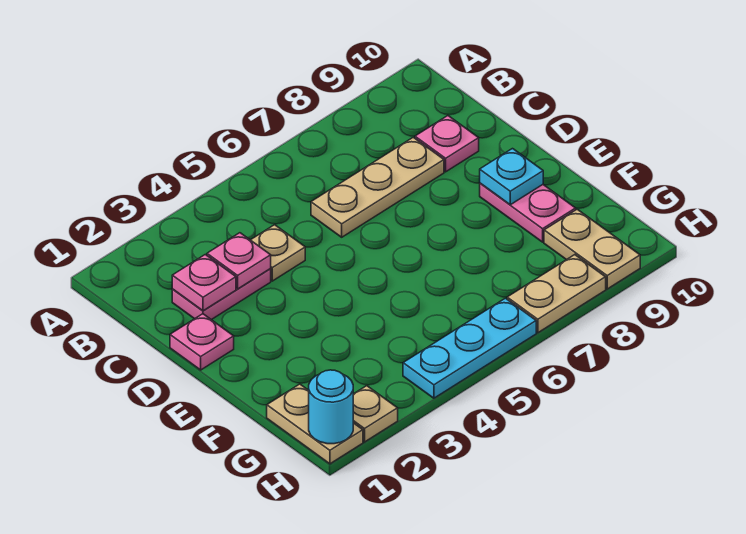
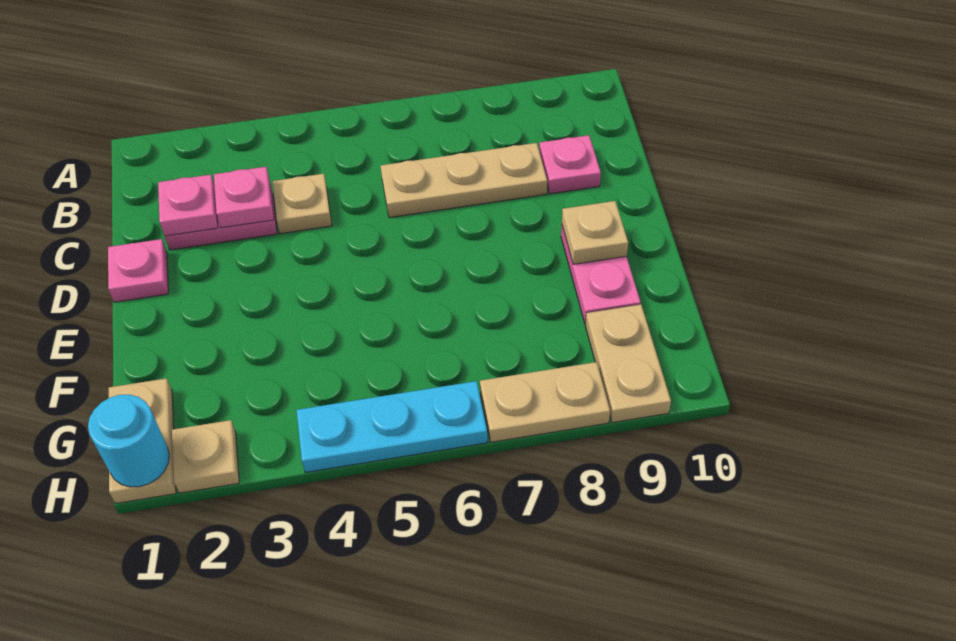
cyan 1x1 plate [480,149,543,205] -> tan 1x1 plate [562,201,628,264]

